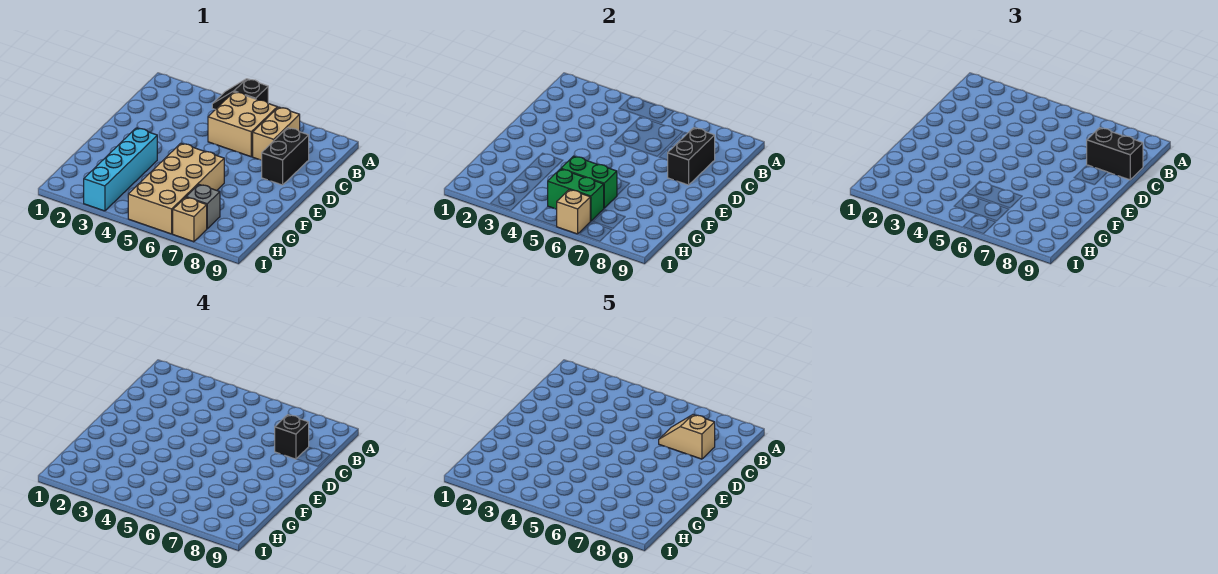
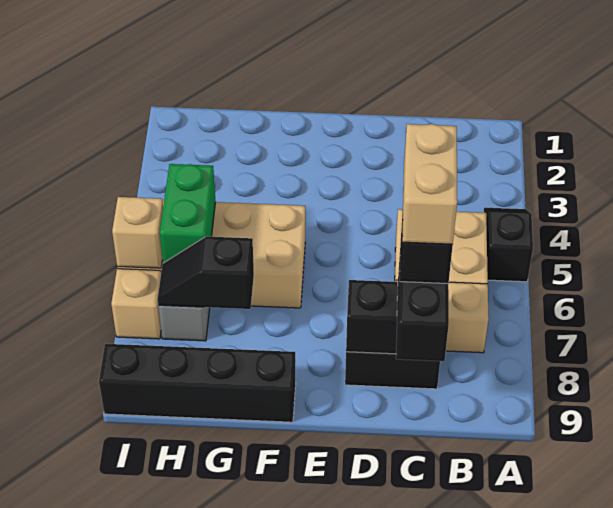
tan 1x2 slope [659,415,715,459] -> tan 1x2 brick [402,124,457,244]
cyan 1x4 brick [84,128,157,211] -> none
none -> black 1x4 brick [99,344,296,422]
green 1x2 brick [561,156,617,208] -> none
none -> black 1x2 slope [158,236,254,309]

